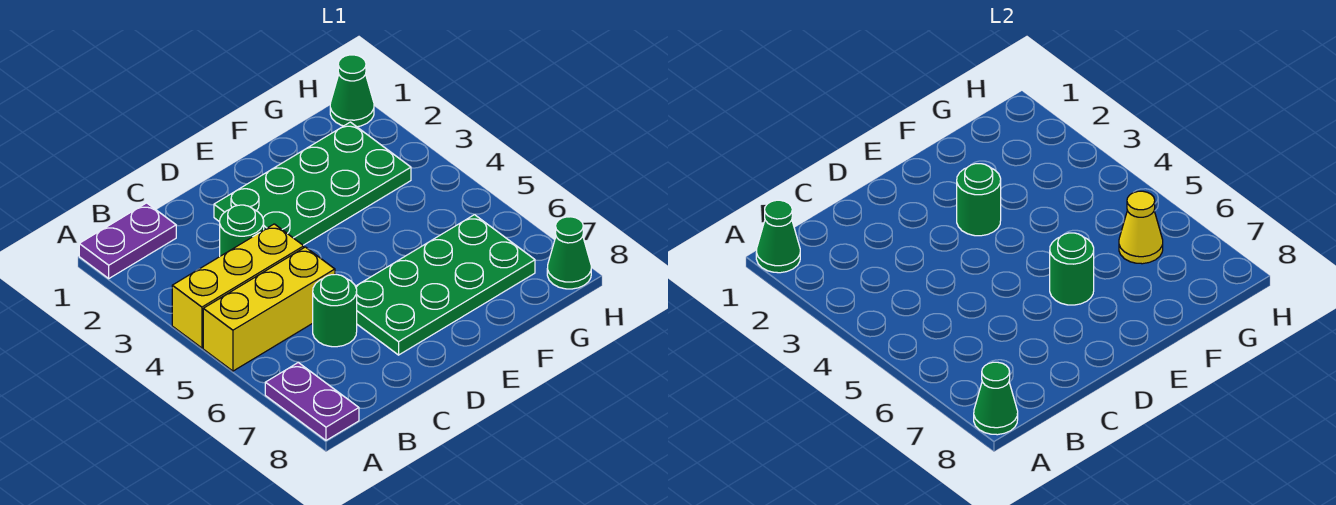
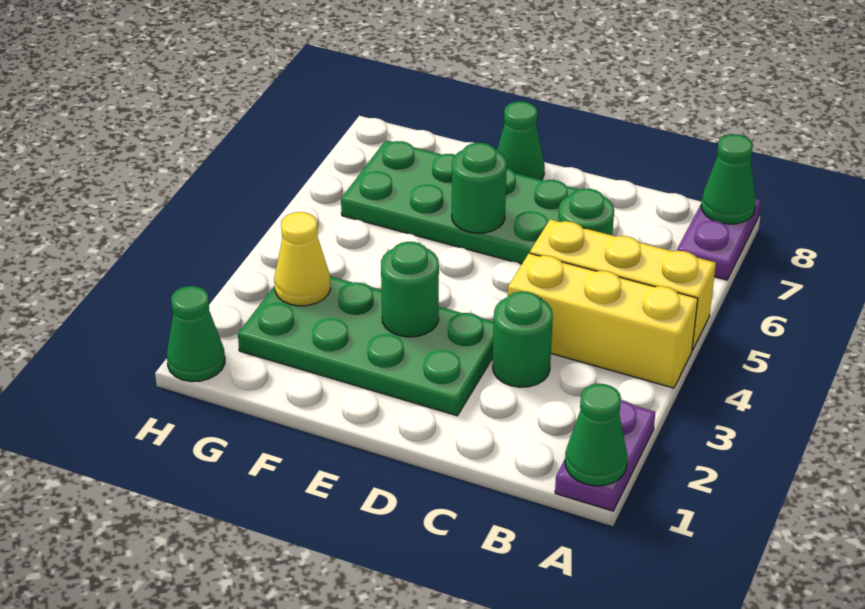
purple 1x2 plate [79,203,176,278] -> purple 1x2 plate turned to [555,400,655,511]
yellow 1x1 cone [1119,191,1163,264] -> yellow 1x1 cone moved to [274,212,330,306]
green 1x1 cone [547,217,591,289] -> green 1x1 cone moved to [497,101,545,180]

